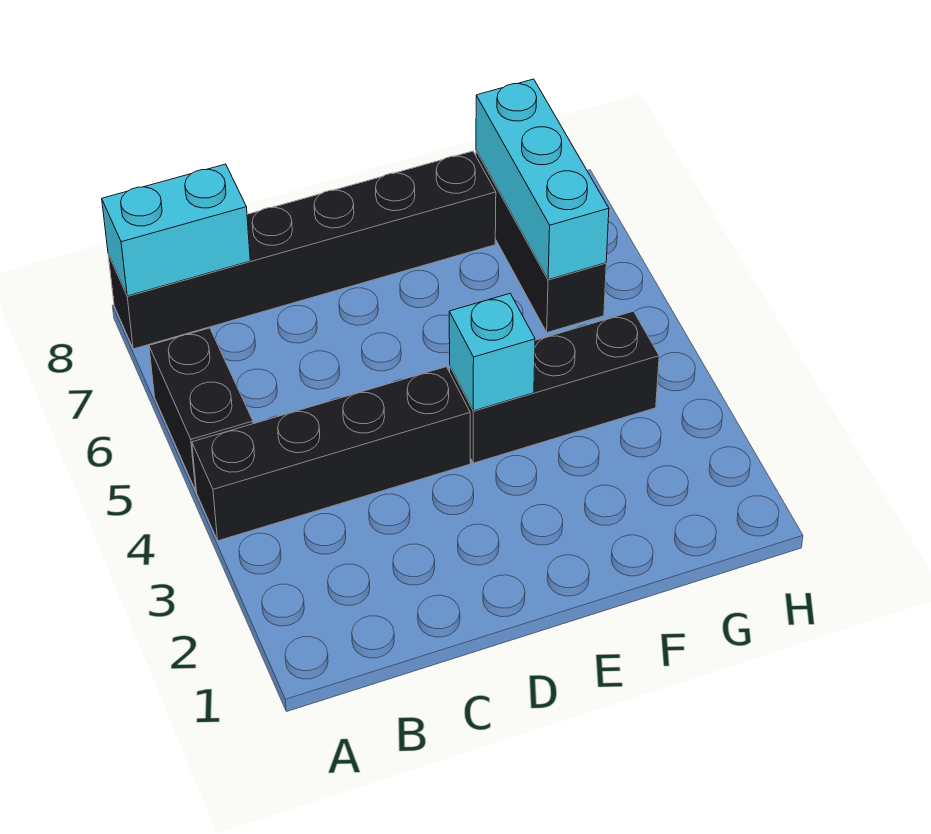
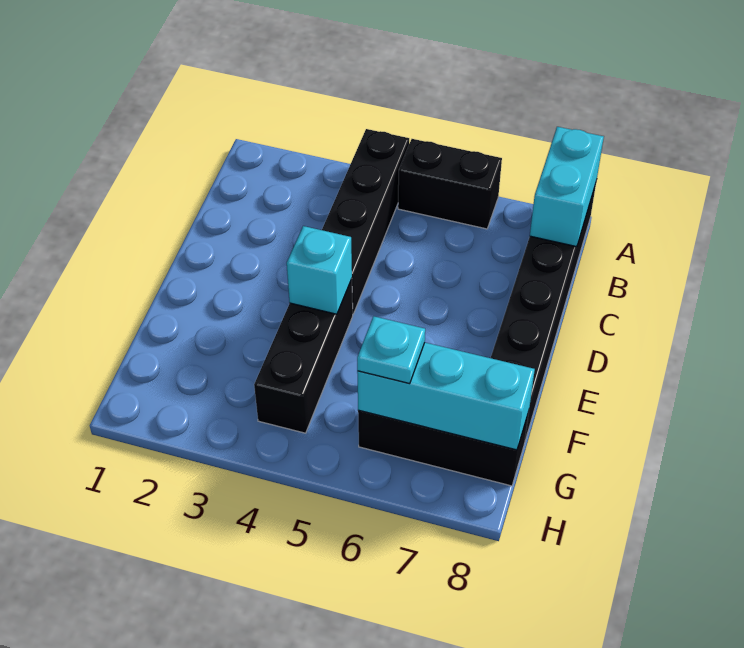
none -> cyan 1x1 plate [357,316,425,384]

